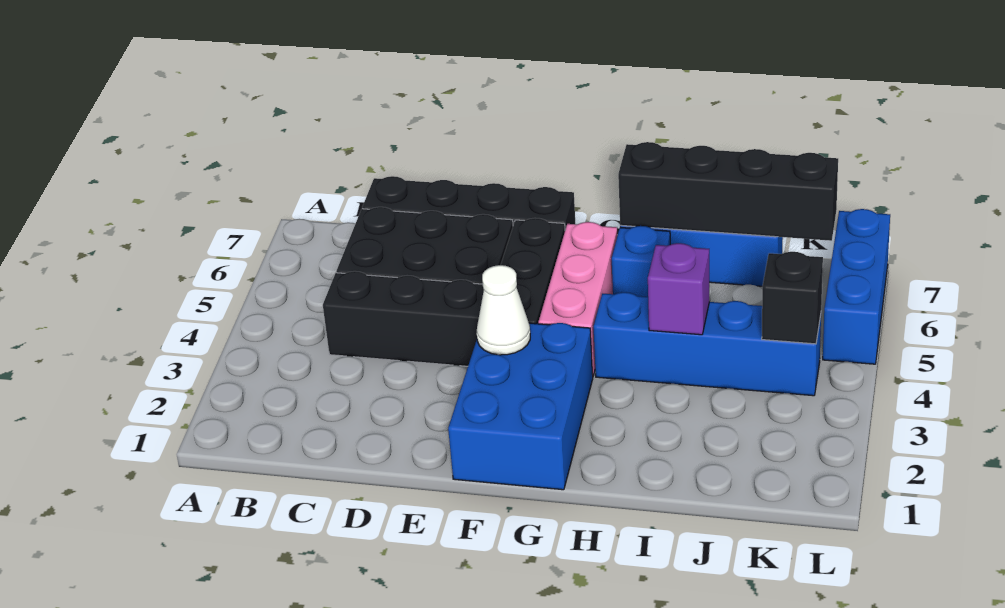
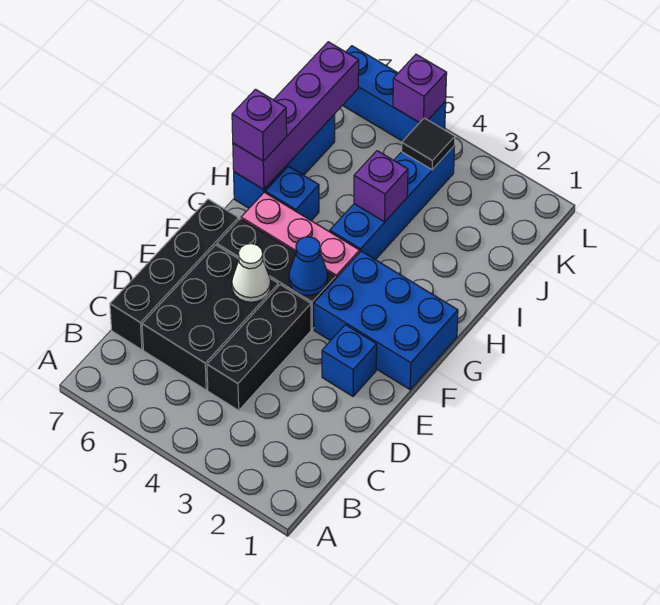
none -> blue 1x1 brick [322,325,377,396]
white 1x1 cone [477,265,530,355] -> white 1x1 cone moved to [232,244,271,302]
none -> blue 1x1 cone [289,237,328,295]
black 1x4 brick [618,142,838,241] -> purple 1x4 brick [233,42,359,190]
none -> purple 1x1 brick [232,89,287,161]
black 1x1 brick [762,252,823,344] -> black 1x1 tile [401,118,455,170]
none -> purple 1x1 brick [393,54,447,123]

